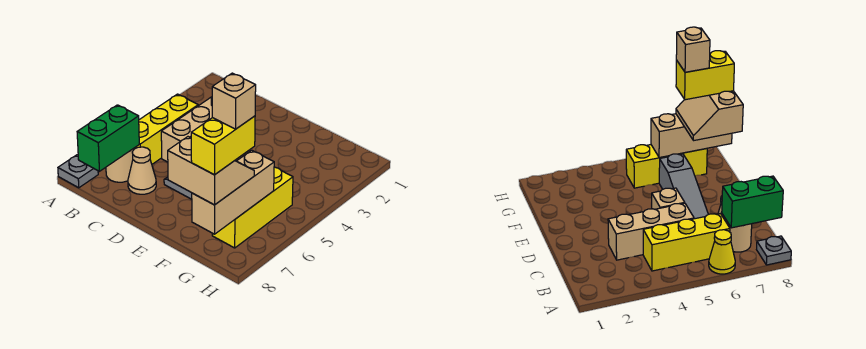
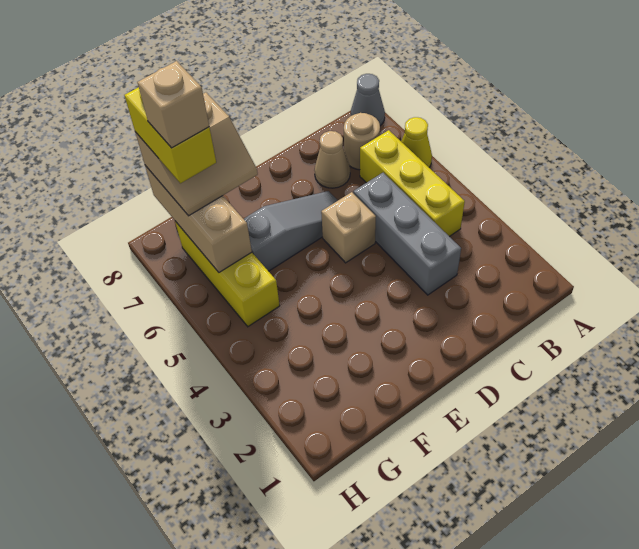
grey 1x1 plate [58,155,98,188] -> grey 1x1 cone [351,74,385,126]
green 1x2 brick [77,105,139,171] -> none
tan 1x3 brick [161,97,212,162] -> grey 1x3 brick [353,173,461,295]

